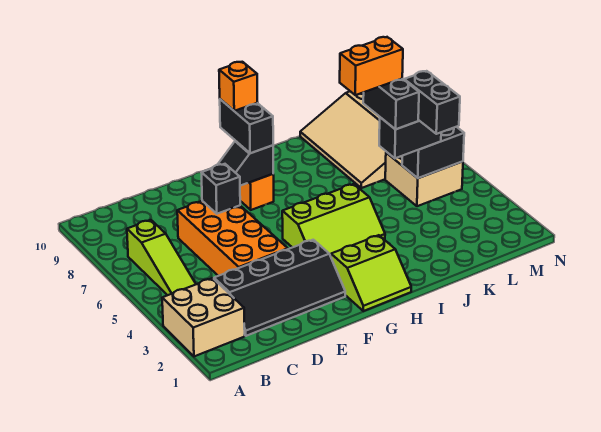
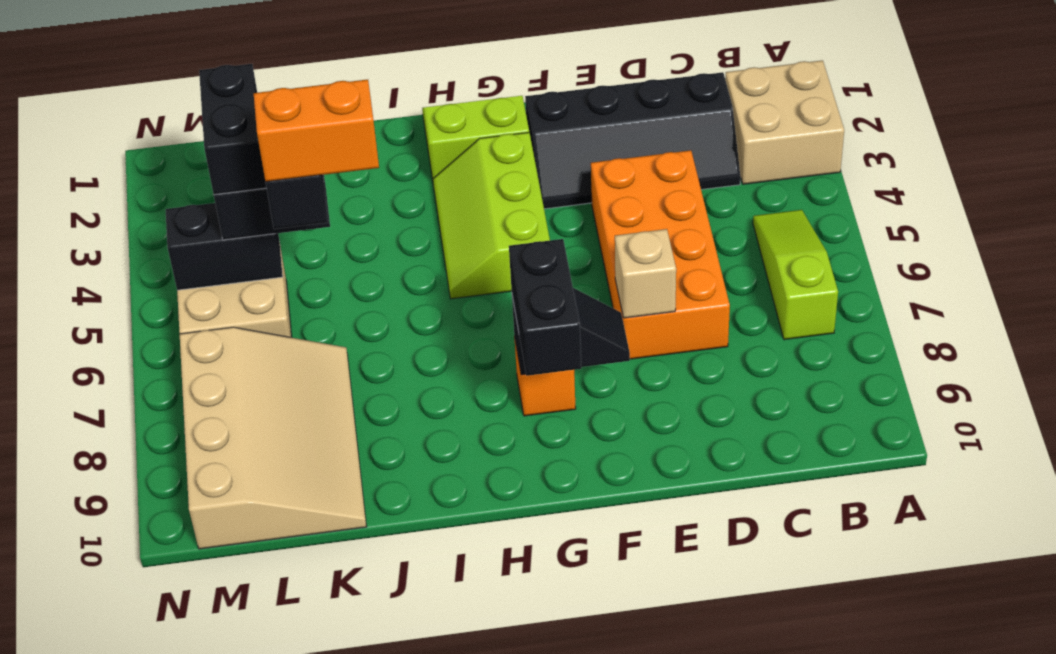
black 2x4 slope [214,240,345,336] -> black 2x4 slope turned to [525,72,741,209]
black 1x1 brick [202,164,240,214] -> tan 1x1 brick [615,229,676,318]
lime 2x3 slope [282,184,385,256] -> lime 2x3 slope turned to [433,132,550,299]
orange 1x1 brick [219,62,257,111] -> none

